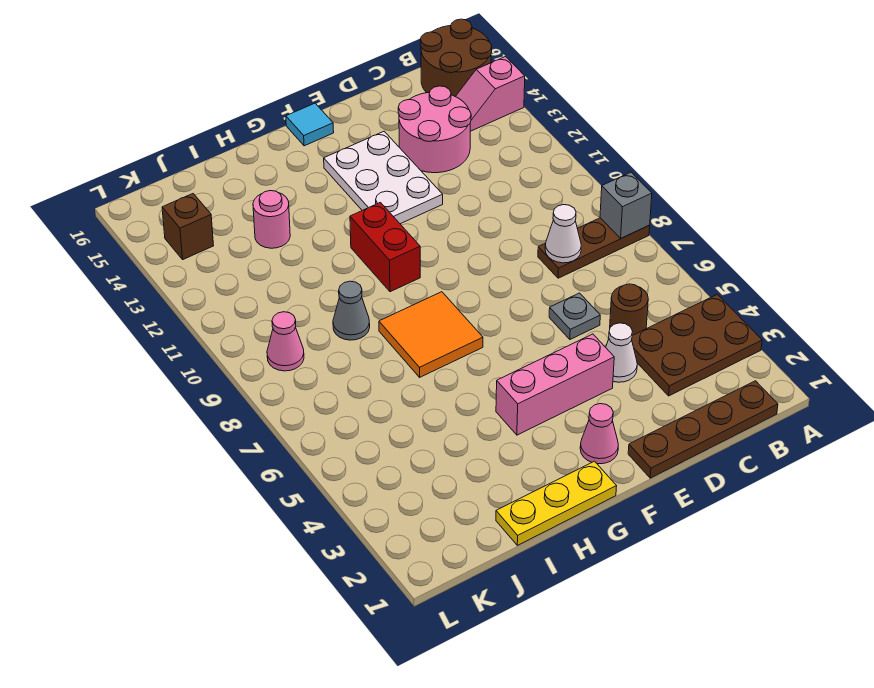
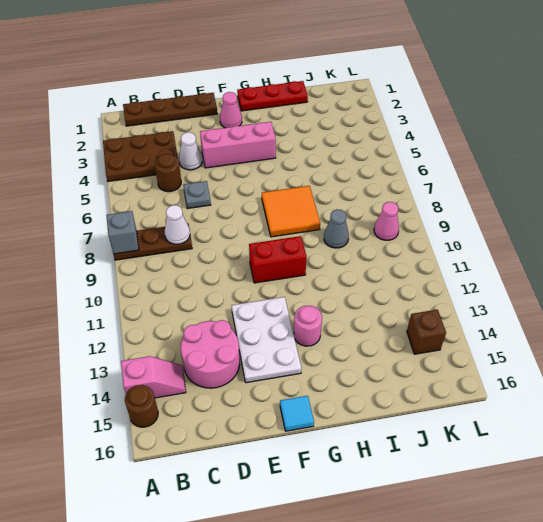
brown 2x2 round brick [420,19,492,97] -> brown 1x1 round brick [125,385,158,427]
yellow 1x3 plate [496,461,617,545] -> red 1x3 plate [237,81,308,111]
red 1x2 brick [350,203,420,292] -> red 1x2 brick turned to [249,236,307,283]
pink 1x1 round brick [253,191,290,248] -> pink 1x1 round brick moved to [294,306,322,346]

